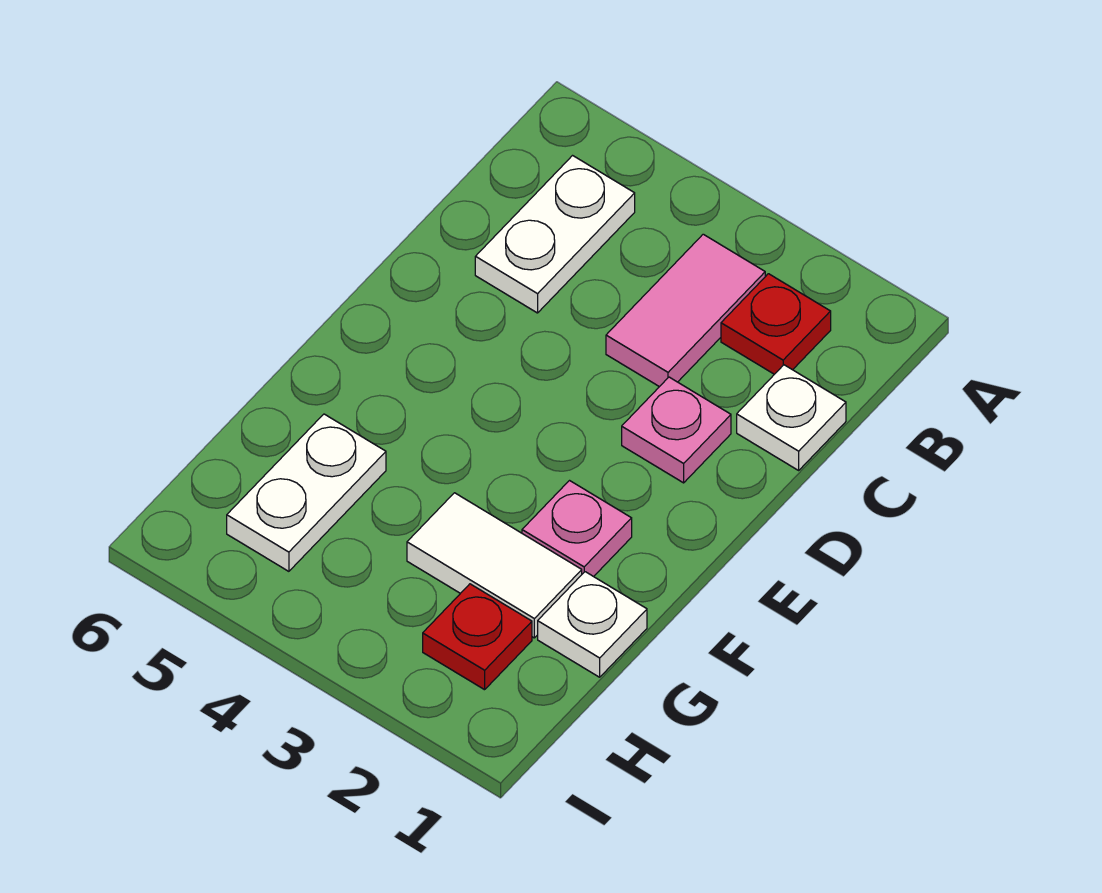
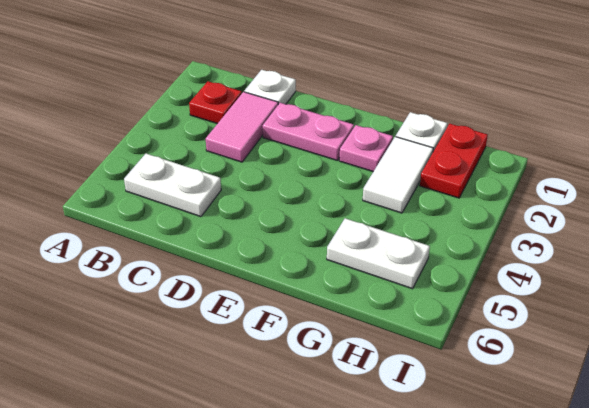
pink 1x2 tile [606,234,765,387] -> pink 1x2 tile turned to [206,92,278,162]
pink 1x1 plate [622,377,731,483] -> pink 1x2 plate [263,103,354,161]
red 1x1 plate [423,584,532,690] -> red 1x2 plate [420,124,488,198]

